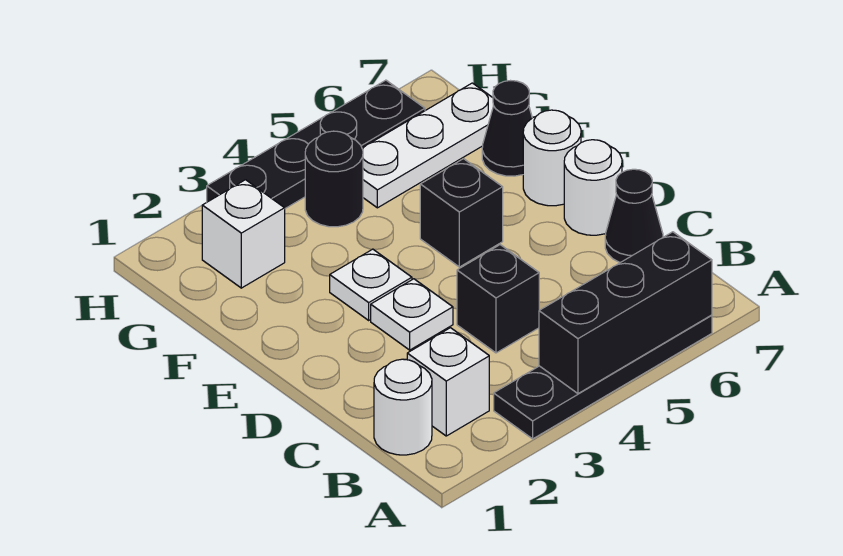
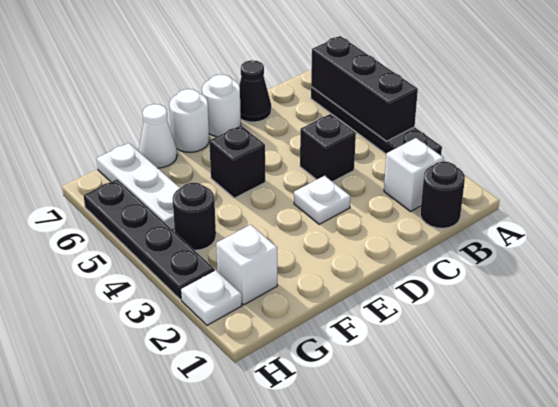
white 1x1 round brick [374,359,432,455] -> black 1x1 round brick [420,162,465,228]
white 1x1 plate [330,249,412,320] -> white 1x1 plate moved to [181,270,242,325]
black 1x1 cone [482,81,532,176] -> white 1x1 cone [139,104,177,168]

